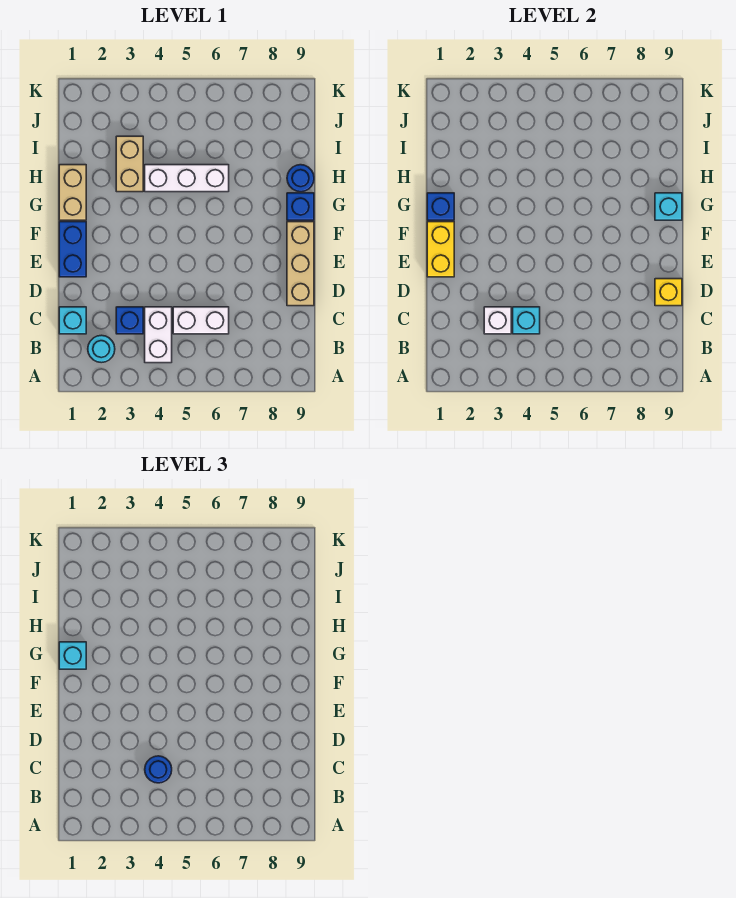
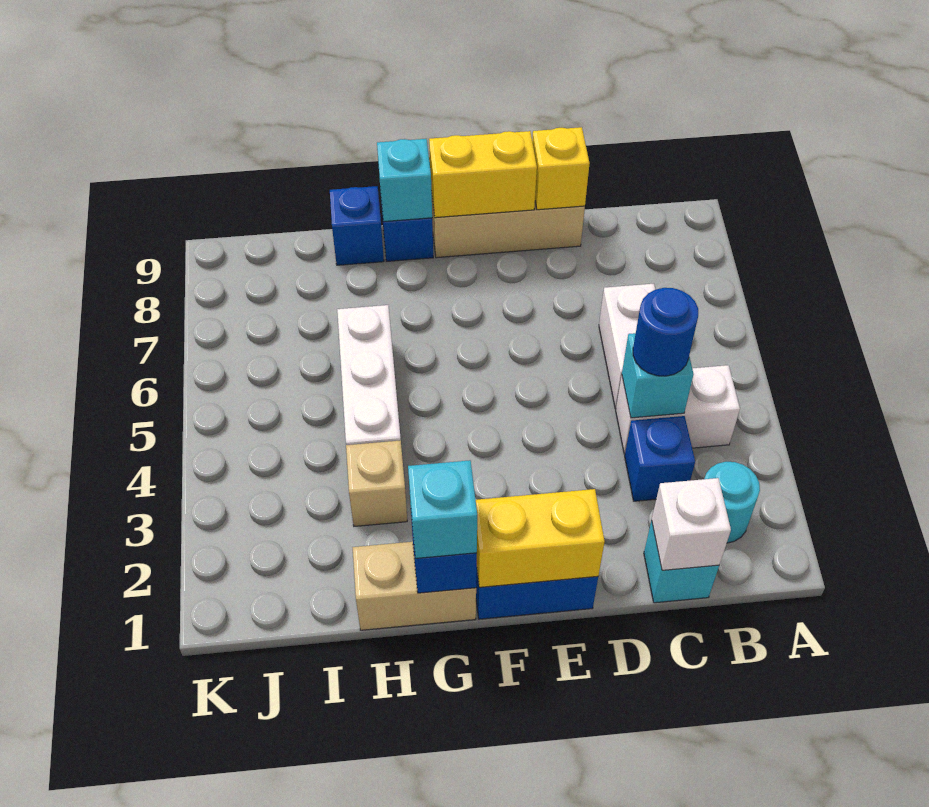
white 1x1 brick [484,307,511,334] -> white 1x1 brick moved to [652,478,731,570]
none -> yellow 1x2 brick [429,131,537,218]
tan 1x2 brick [116,136,143,192] -> tan 1x1 brick [346,440,407,526]
blue 1x1 round brick [287,165,314,192] -> blue 1x1 brick [330,186,384,265]

